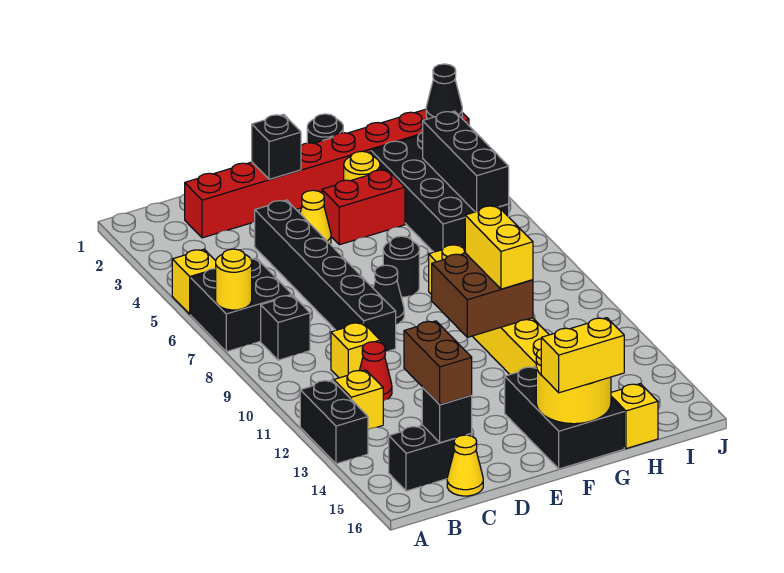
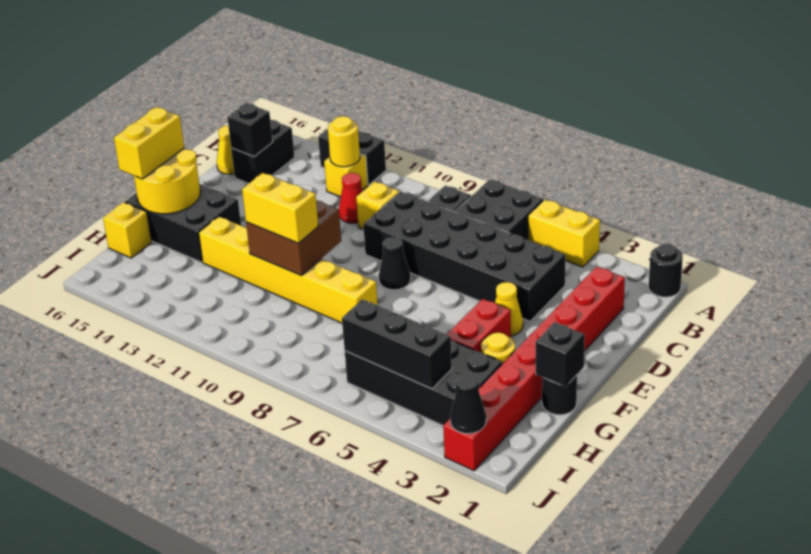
yellow 1x1 brick [172,249,216,314] -> yellow 1x2 brick [528,200,600,267]
yellow 1x1 round brick [216,249,252,310] -> yellow 1x1 round brick moved to [328,116,360,167]
brown 1x2 brick [404,321,472,405] -> none
black 1x6 brick [255,200,396,351] -> black 2x6 brick [363,192,566,321]
black 1x1 brick [252,114,301,179] -> black 1x1 brick moved to [536,322,585,387]
black 1x1 round brick [383,236,419,297] -> black 1x1 round brick moved to [649,244,683,297]

